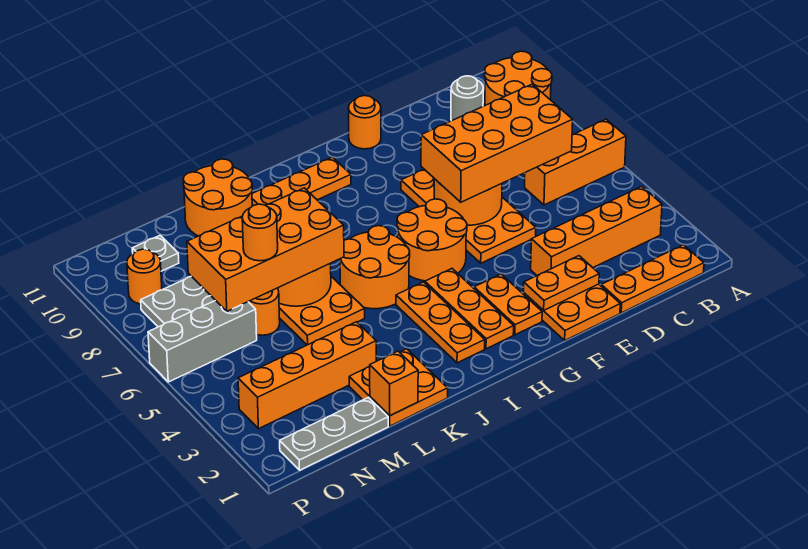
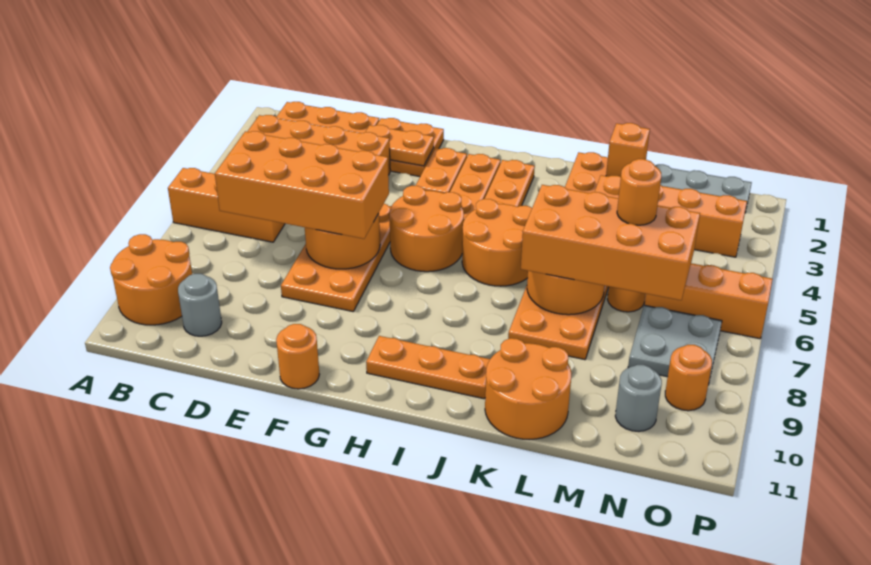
grey 1x3 brick [148,300,257,382] -> orange 1x3 brick [644,263,773,339]
grey 1x1 plate [132,235,179,271] -> grey 1x1 round brick [615,365,662,431]

